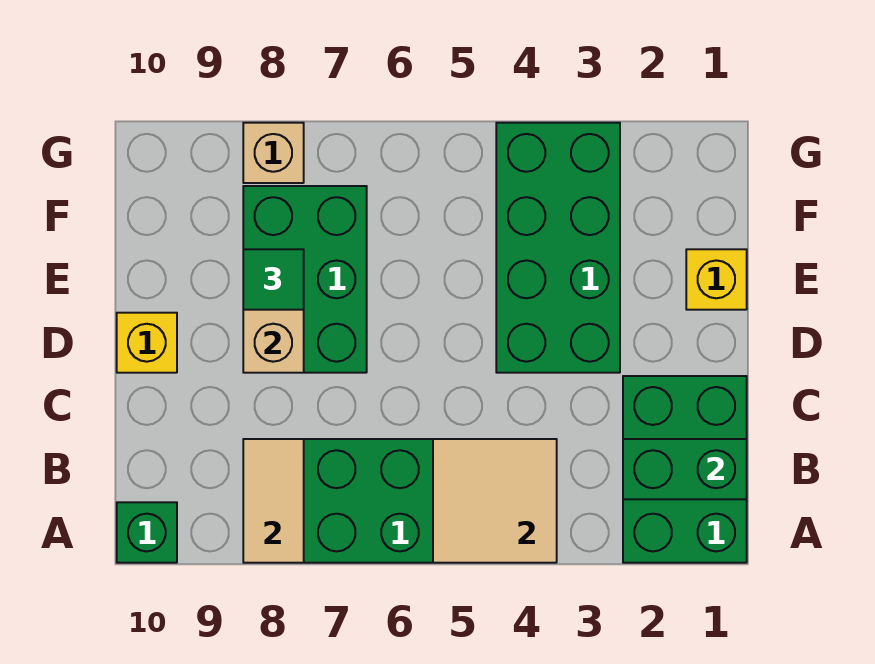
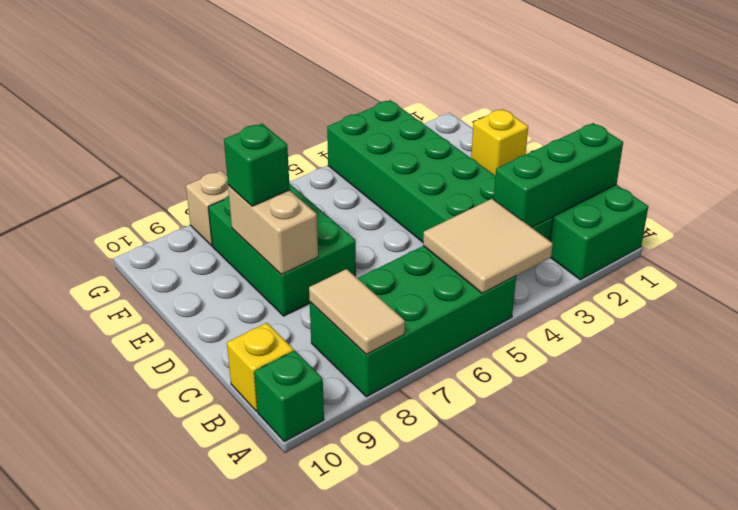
green 1x2 brick [623,439,747,499] -> green 1x3 brick [494,123,623,228]
green 2x4 brick [496,123,620,373] -> green 2x6 brick [327,100,553,242]
yellow 1x1 brick [117,313,177,373] -> yellow 1x1 brick moved to [227,323,294,411]
green 1x1 tile [243,249,304,310] -> green 1x1 brick [224,124,290,206]

